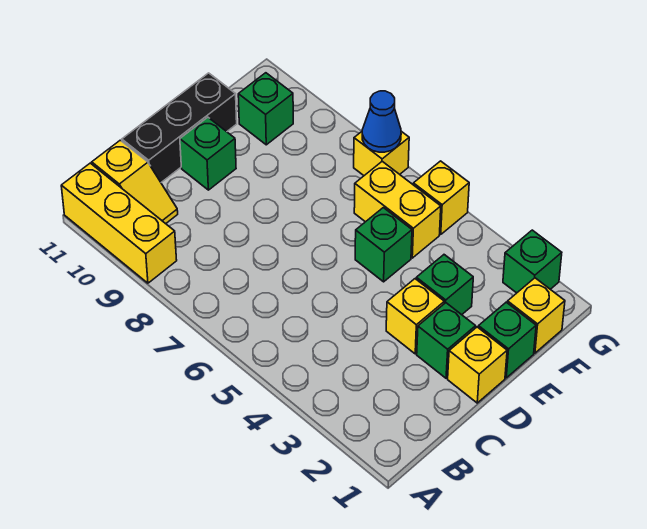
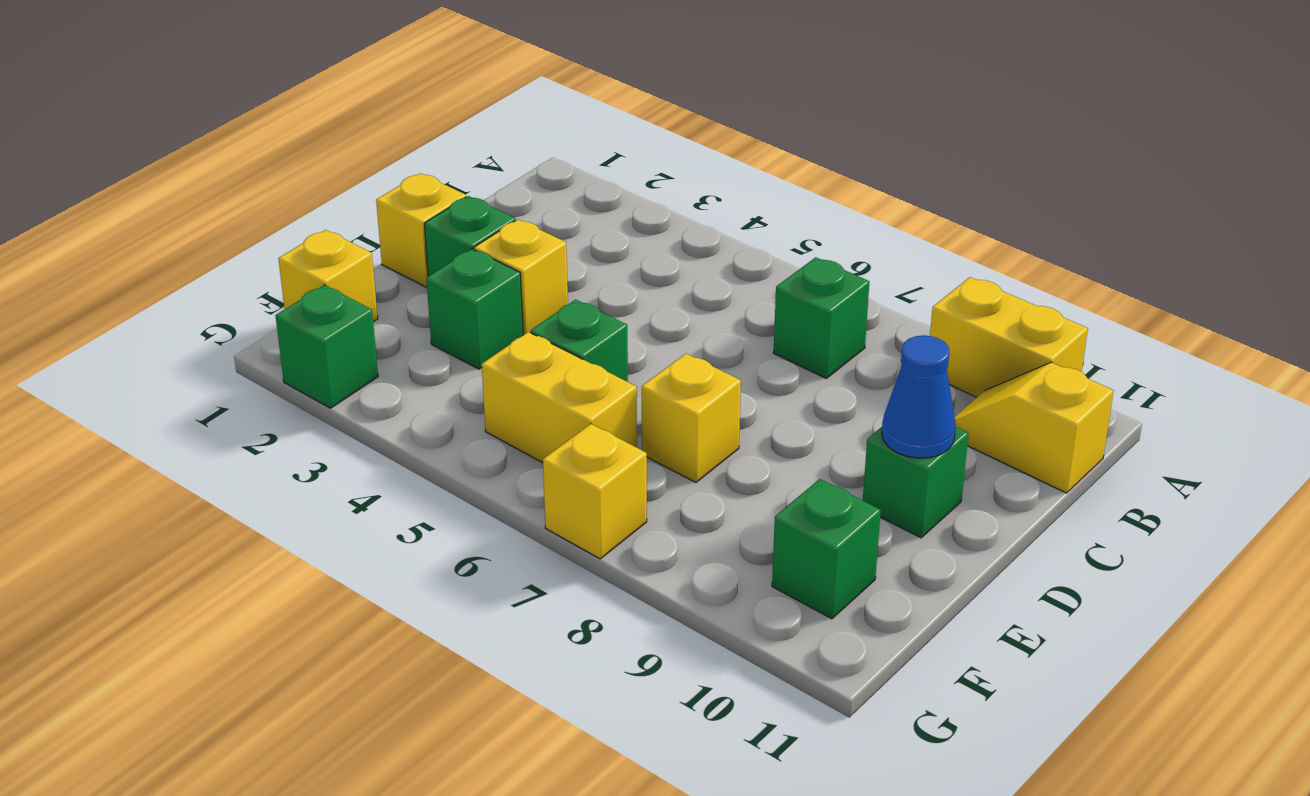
yellow 1x3 brick [61,163,177,283] -> yellow 1x2 brick [930,277,1088,397]
black 1x3 brick [122,73,237,182] -> none
green 1x1 brick [478,302,536,378] -> green 1x1 brick moved to [773,257,869,378]
yellow 1x1 brick [413,161,469,234] -> yellow 1x1 brick moved to [642,354,741,483]
blue 1x1 cone [362,91,401,152] -> blue 1x1 cone moved to [882,335,956,458]

